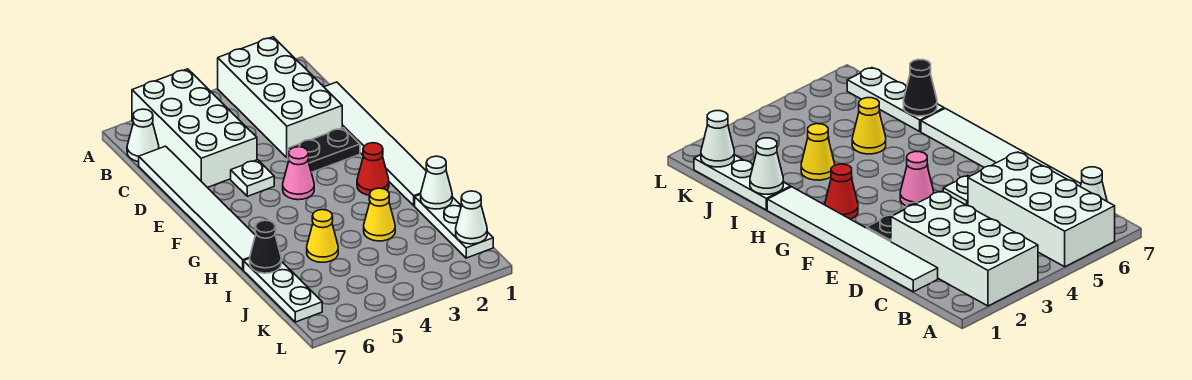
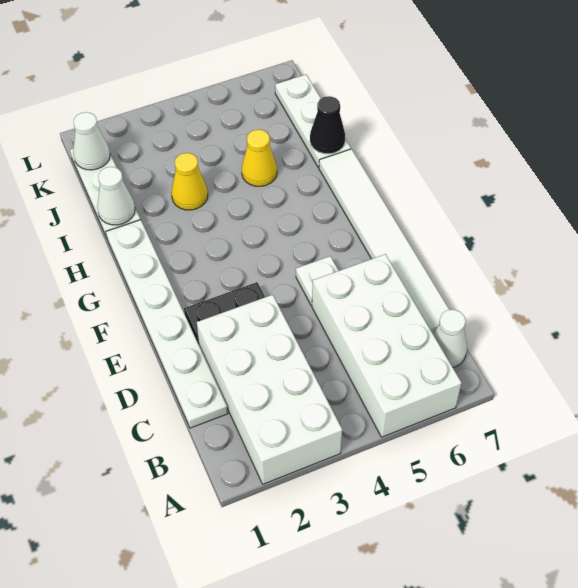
white 1x6 tile [324,82,426,206] -> white 1x6 plate [106,220,228,428]
pink 1x1 cone [283,147,314,200] -> none
red 1x1 cone [357,143,389,195] -> none

